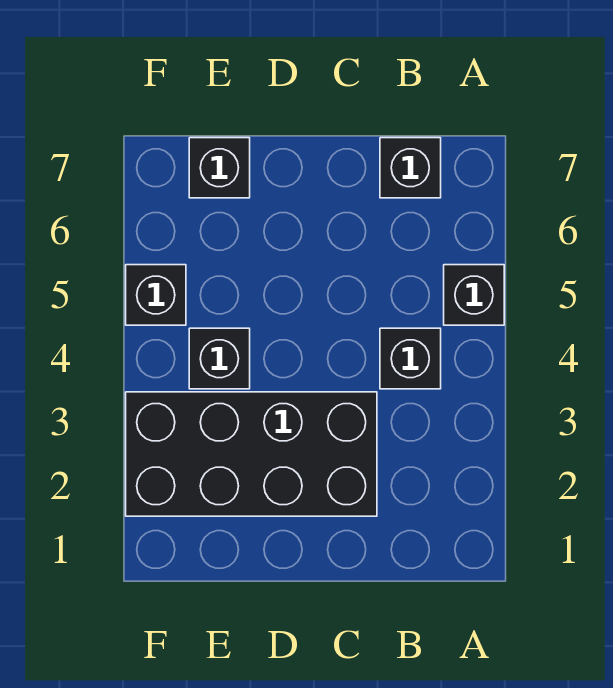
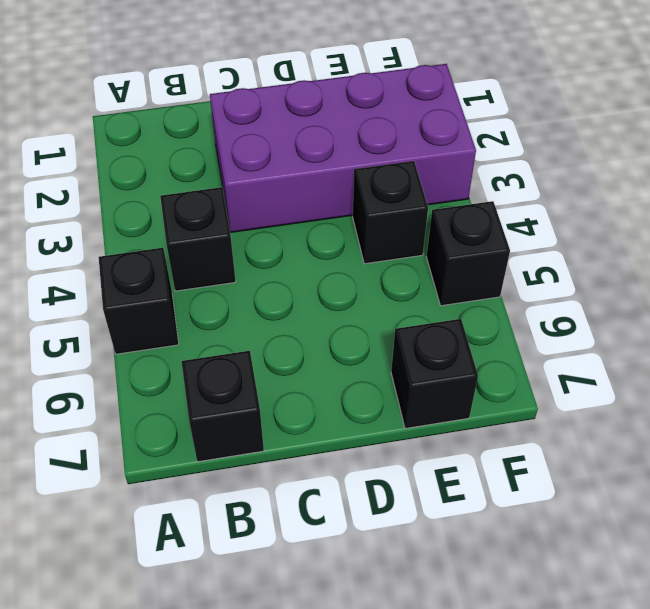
black 2x4 brick [126,392,377,516] -> purple 2x4 brick [210,64,476,232]

